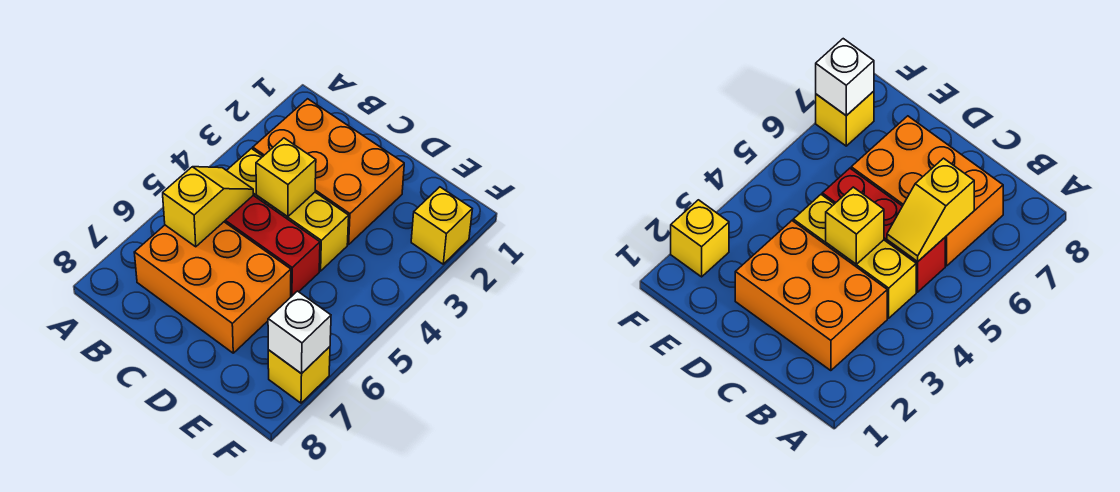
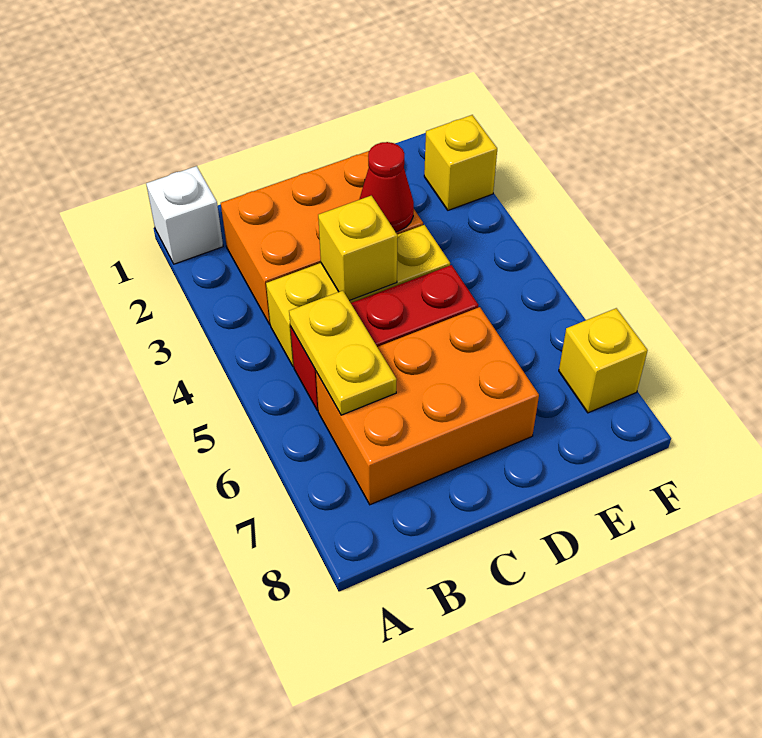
yellow 1x2 slope [163,167,253,247] -> yellow 1x2 plate [289,291,397,415]
none -> red 1x1 cone [359,142,414,232]
white 1x1 brick [268,291,331,374] -> white 1x1 brick moved to [146,166,223,264]

